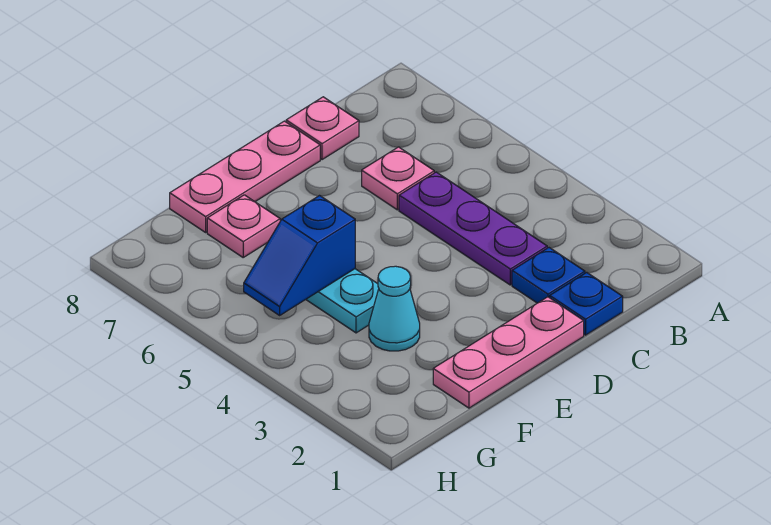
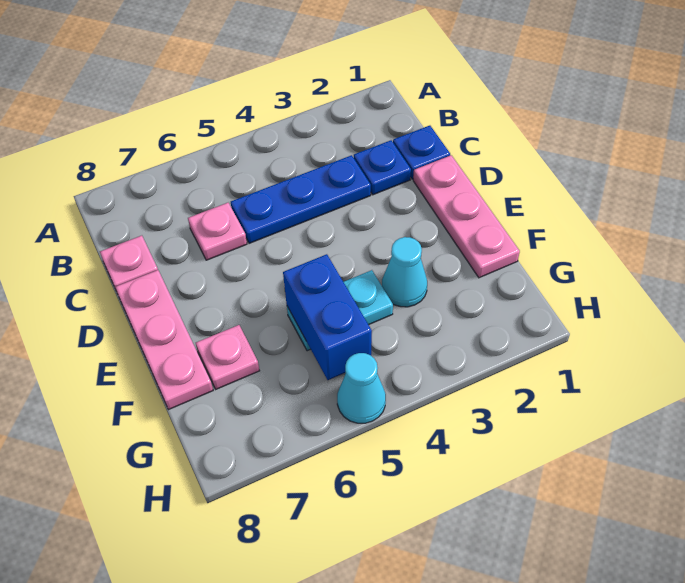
purple 1x3 plate [399,172,547,285] -> blue 1x3 plate [231,155,371,243]
blue 1x2 slope [244,196,355,315] -> blue 1x2 brick [283,254,372,380]
none -> cyan 1x1 cone [337,353,386,423]

